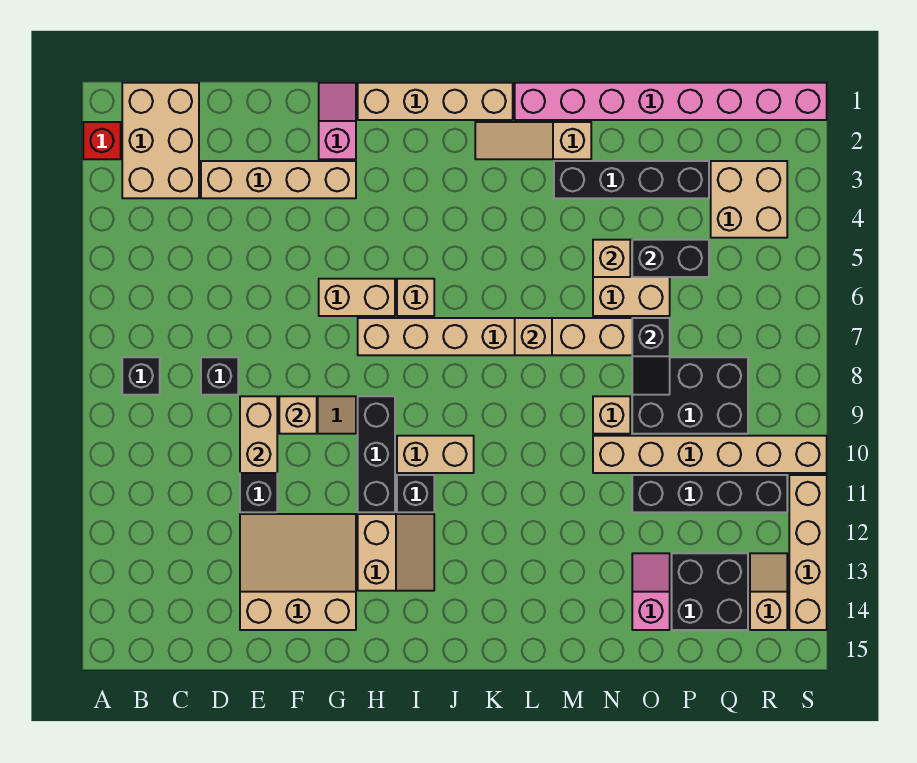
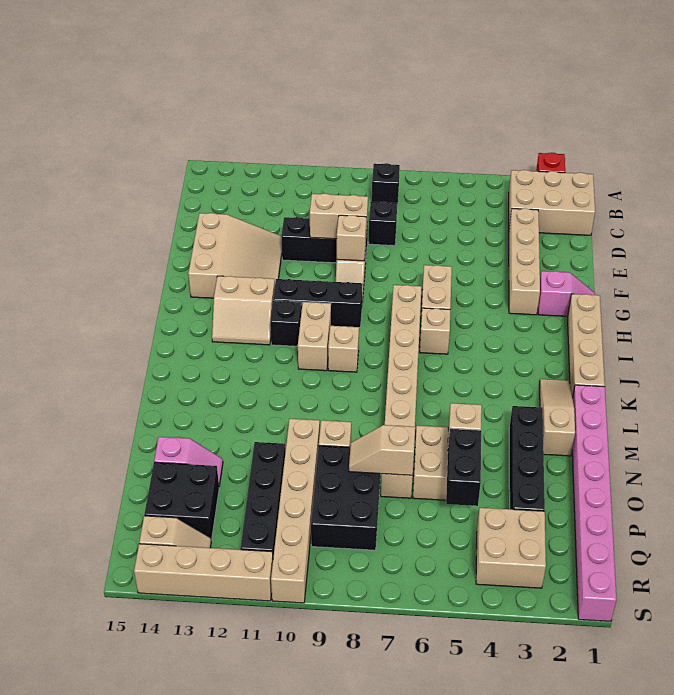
tan 1x1 brick [515,318,552,355] -> tan 1x1 brick moved to [328,326,359,372]
black 1x2 slope [632,318,670,395] -> tan 1x2 slope [349,425,415,475]

